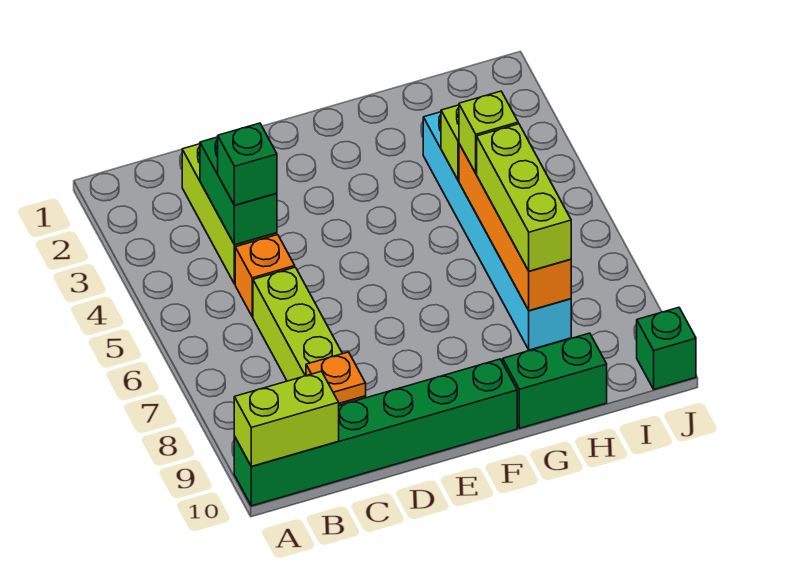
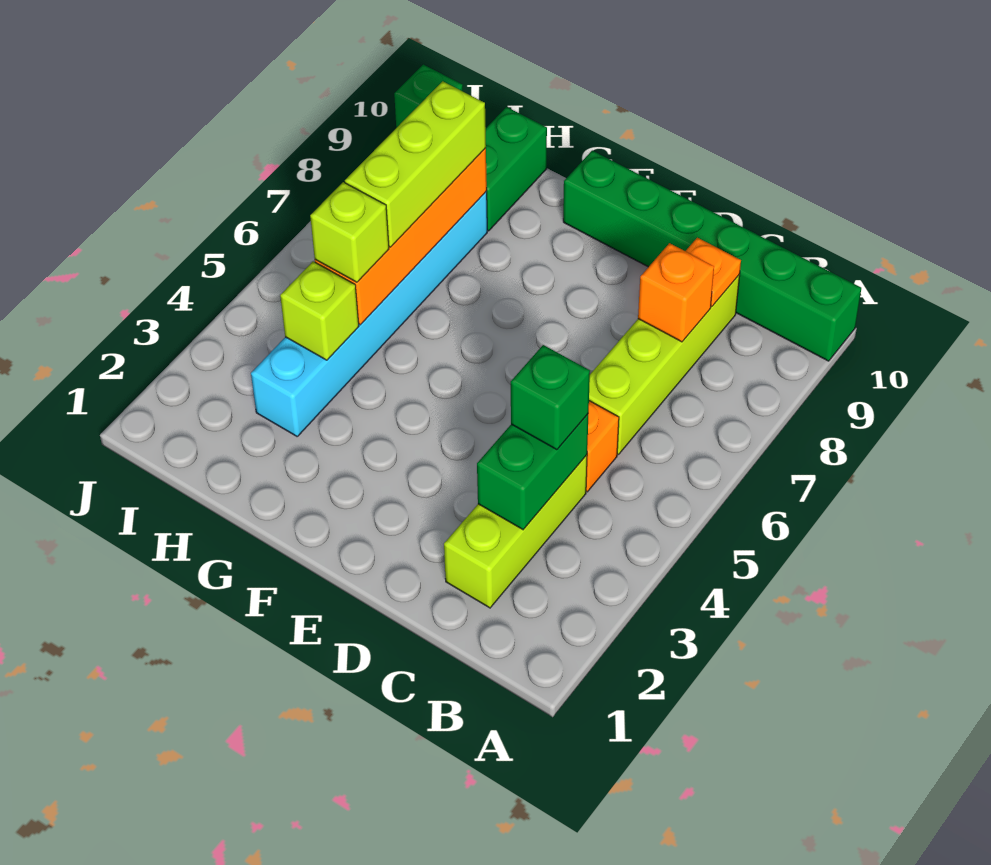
lime 1x2 brick [234,371,339,467] -> none
none -> orange 1x1 brick [638,243,714,342]
green 1x2 brick [503,333,607,428] -> green 1x2 brick turned to [486,107,547,231]

